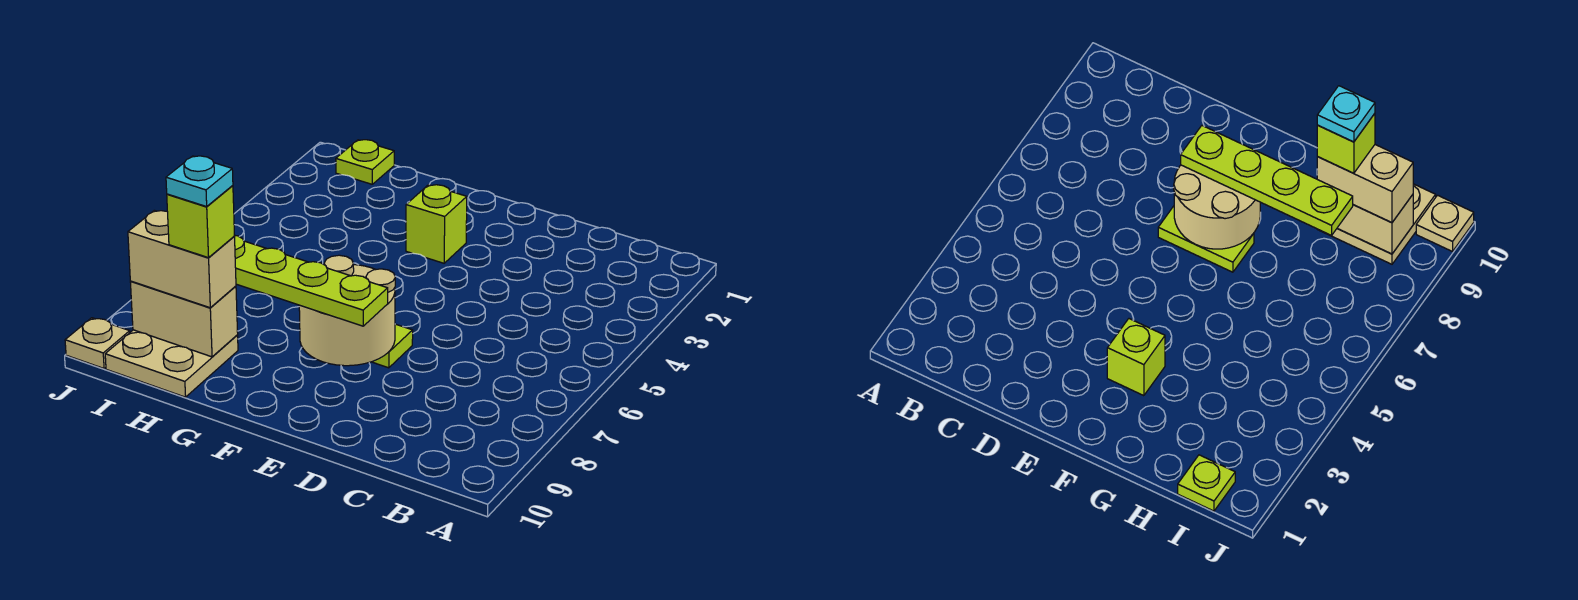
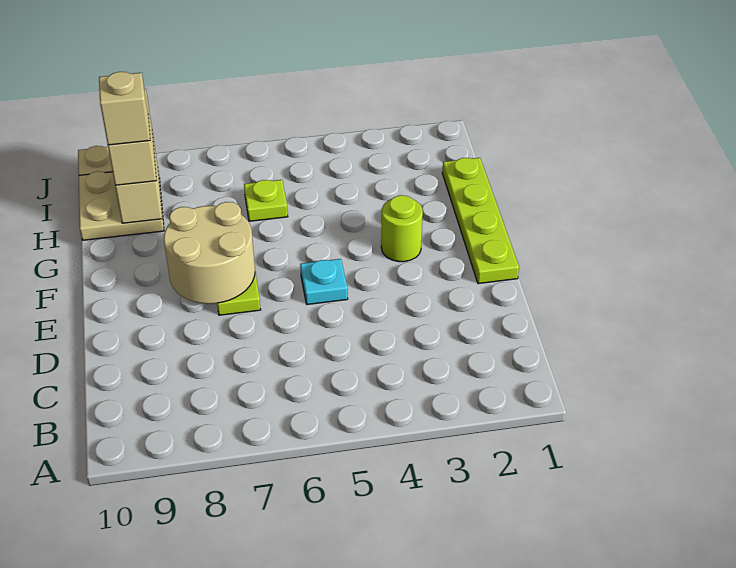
lime 1x4 plate [234,236,388,326] -> lime 1x4 plate moved to [442,158,519,284]
lime 1x1 brick [406,185,467,263] -> lime 1x1 round brick [381,195,423,262]
lime 1x1 brick [167,186,235,258] -> tan 1x1 brick [99,72,150,145]
cyan 1x1 plate [166,156,233,207] -> cyan 1x1 plate moved to [300,259,348,305]
lime 1x1 plate [336,140,394,184] -> lime 1x1 plate moved to [244,180,288,221]

